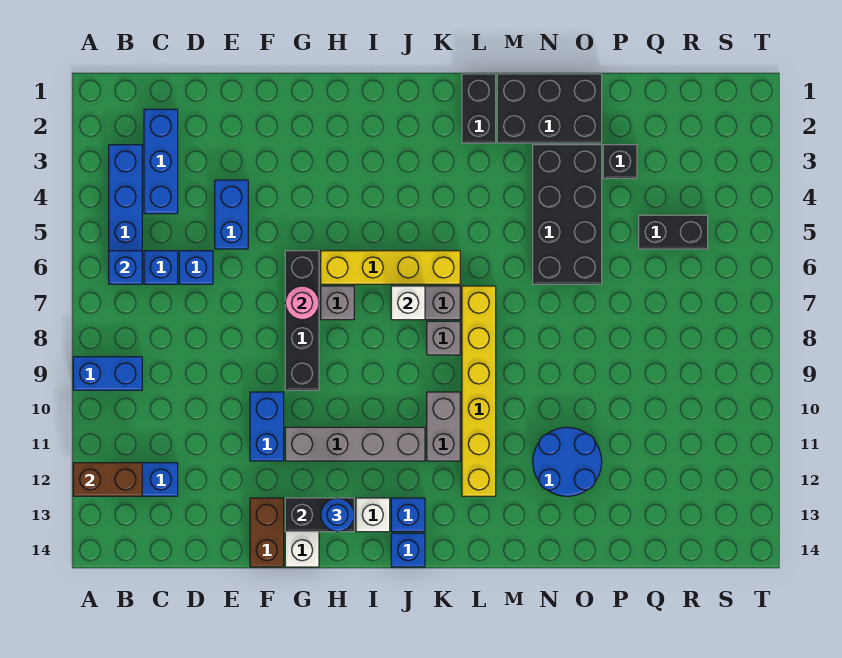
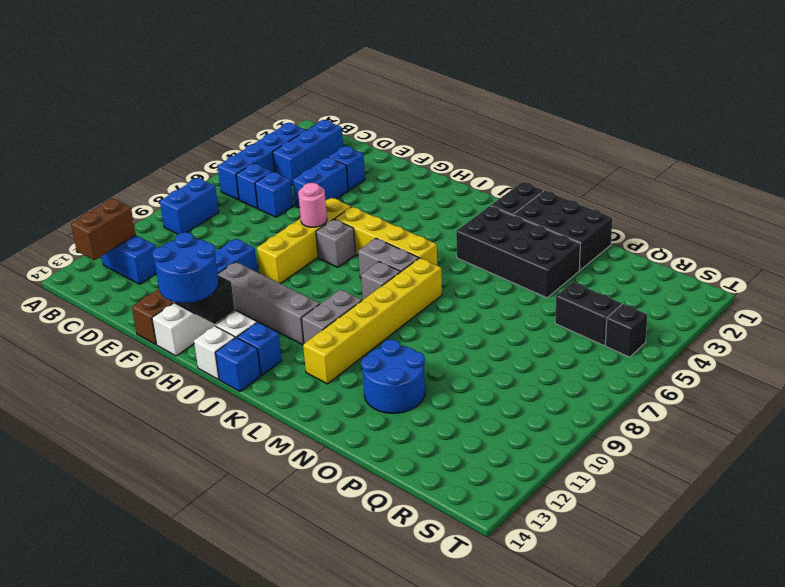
blue 1x2 brick [73,357,142,390] -> blue 1x2 brick turned to [160,178,219,234]
brown 1x2 brick [73,463,142,496] -> brown 1x2 brick turned to [71,199,136,260]
blue 1x1 brick [109,251,142,284] -> blue 1x1 brick moved to [328,146,365,191]
black 1x4 brick [285,251,319,390] -> yellow 1x4 brick [257,198,351,284]
blue 1x1 round brick [321,498,354,532] -> blue 2x2 round brick [153,232,219,303]
white 1x1 brick [391,286,425,320] -> white 1x1 brick moved to [194,326,235,379]
black 2x4 brick [533,145,602,284] -> black 2x4 brick turned to [456,206,580,298]
black 1x1 brick [603,145,637,178] -> black 1x1 brick moved to [605,304,648,357]

